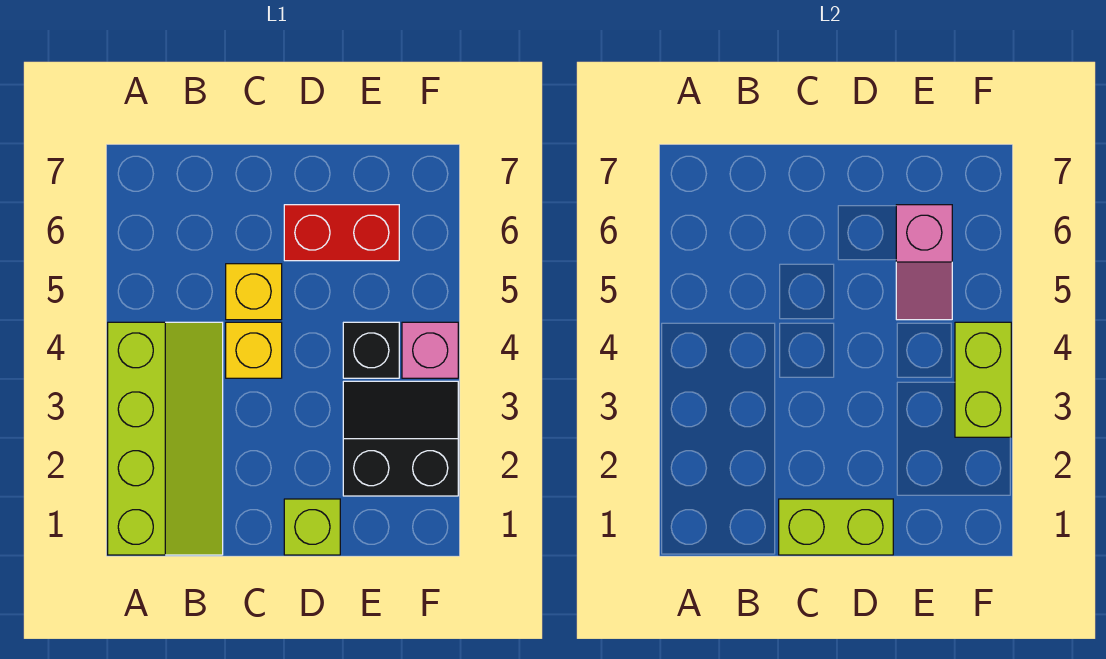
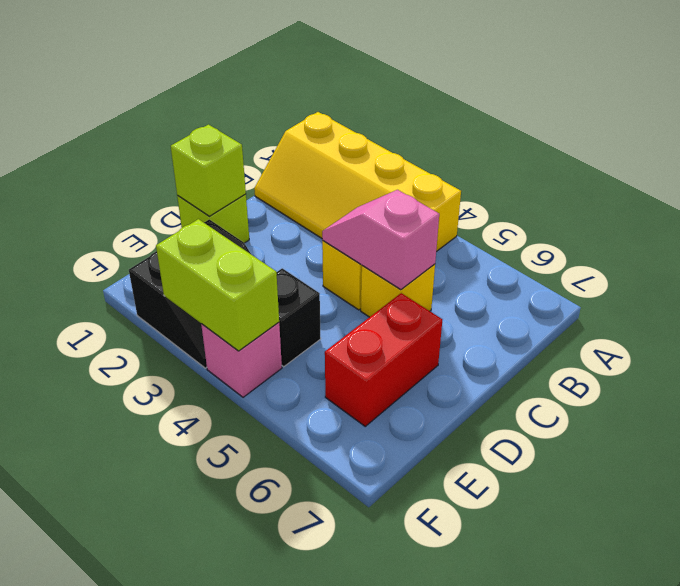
lime 2x4 slope [108,322,223,555] -> yellow 2x4 slope [254,112,461,252]
lime 1x2 brick [779,499,893,555] -> lime 1x1 brick [171,125,246,217]
pink 1x2 slope [896,205,952,320] -> pink 1x2 slope moved to [322,190,439,290]

